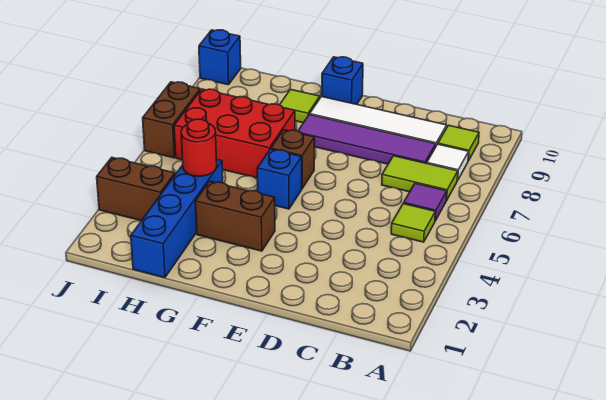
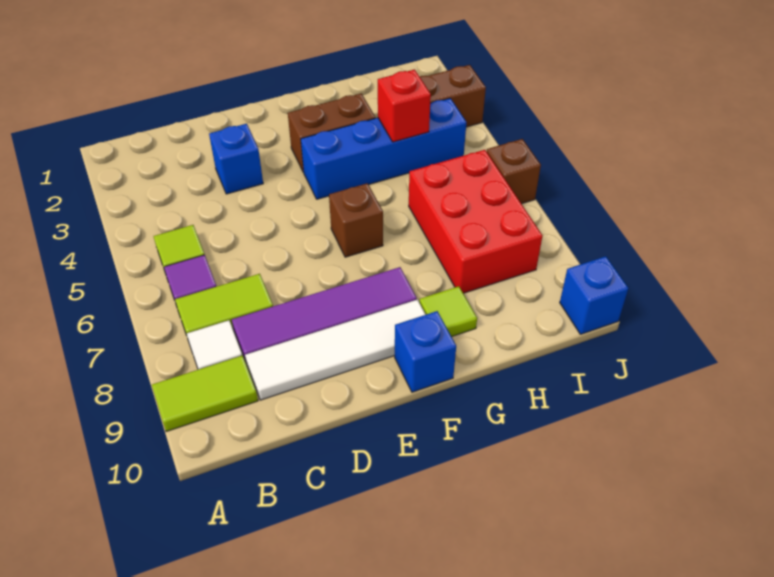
lime 1x1 tile [438,125,479,161] -> lime 1x2 tile [152,355,258,432]
blue 1x1 brick [257,149,302,209] -> blue 1x1 brick moved to [209,124,263,194]
red 2x3 brick [174,89,295,178] -> red 2x3 brick turned to [409,150,542,293]
blue 1x4 brick [131,159,223,278] -> blue 1x4 brick turned to [301,98,466,199]
red 1x1 round brick [181,119,217,176] -> red 1x1 brick [378,70,431,142]
brown 1x2 brick [143,82,200,158] -> brown 1x1 brick [487,139,541,204]

